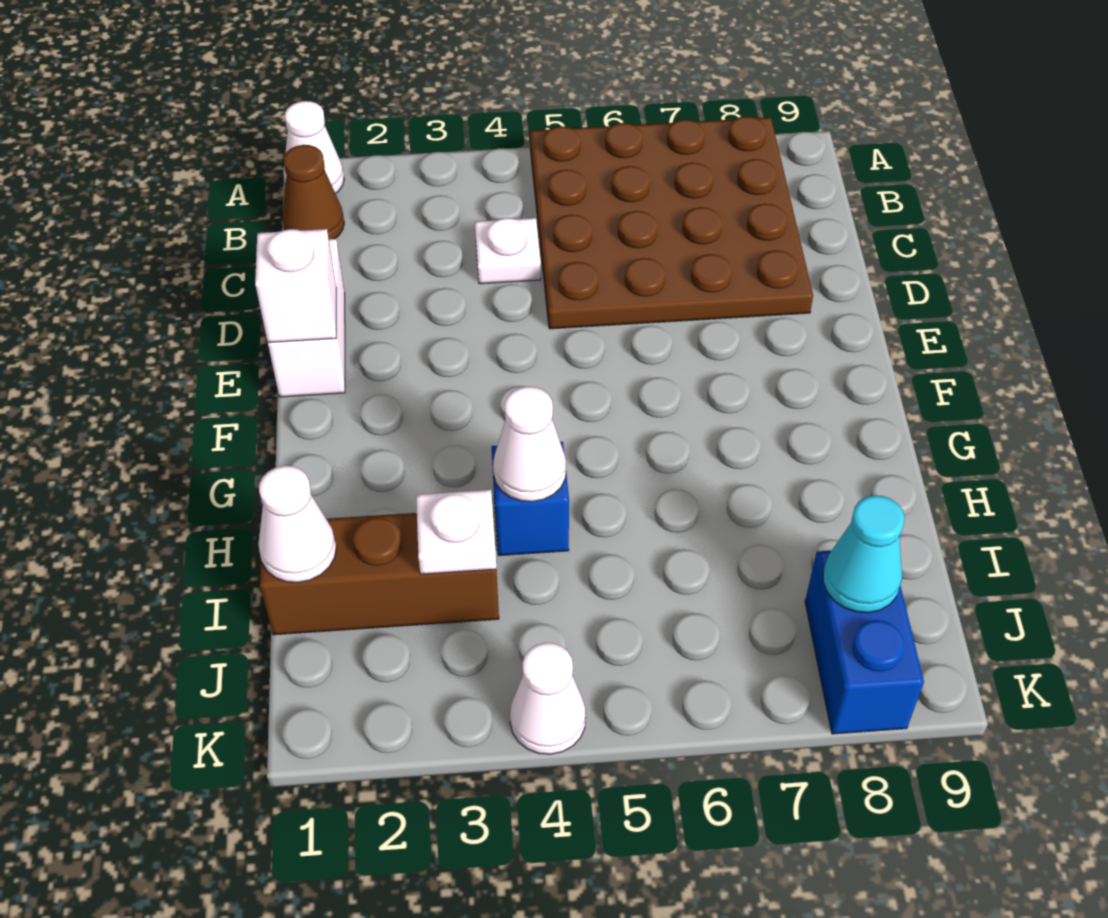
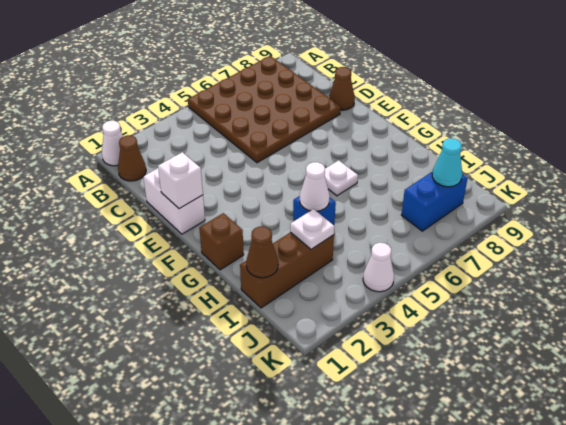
white 1x1 plate [475,218,541,284] -> white 1x1 plate moved to [325,160,358,196]
none -> brown 1x1 cone [329,67,355,110]
none -> brown 1x1 brick [199,213,244,270]
white 1x1 cone [258,466,336,583] -> brown 1x1 cone [246,226,278,278]
blue 1x2 brick [805,551,924,734] -> blue 1x2 brick turned to [401,171,468,231]

